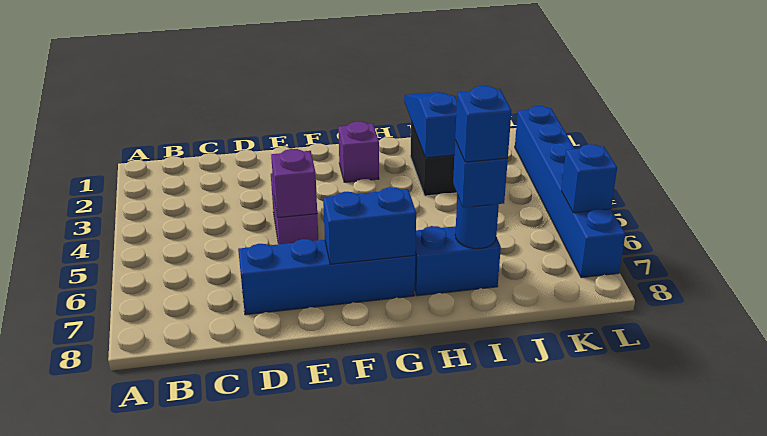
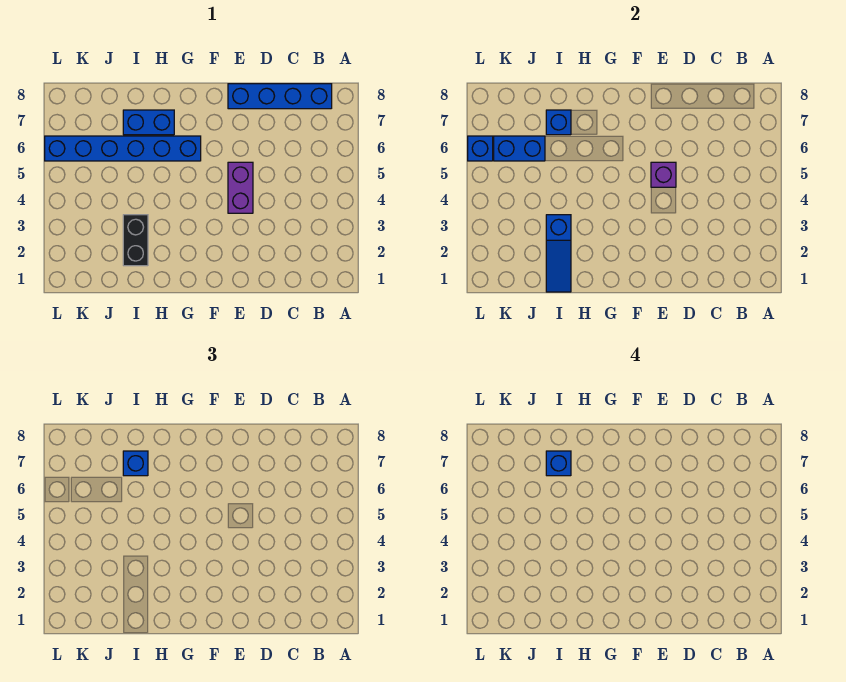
blue 1x4 brick [238,239,415,315] -> blue 1x4 brick moved to [228,84,332,109]
blue 1x2 brick [323,187,416,264] -> blue 1x2 brick moved to [494,136,545,161]
purple 1x1 brick [338,122,379,182] -> none
blue 1x1 round brick [455,195,499,249] -> blue 1x1 brick [546,110,571,135]
blue 1x6 brick [515,106,625,278] -> blue 1x6 brick turned to [45,136,201,161]

